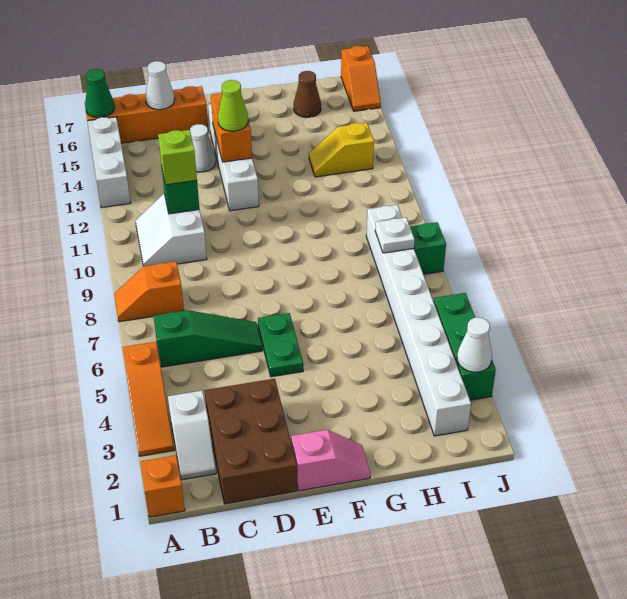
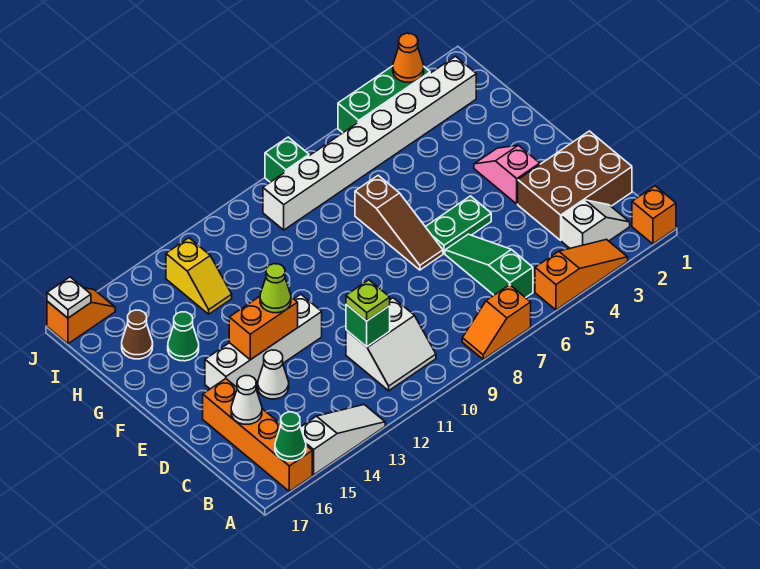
orange 1x2 slope [114,261,184,322] -> orange 1x2 slope turned to [462,285,531,359]
white 1x3 brick [88,117,131,208] -> white 1x3 slope [301,405,385,475]
lime 1x1 brick [158,130,197,185] -> lime 1x1 plate [346,280,390,321]
pink 1x2 slope [291,430,370,491] -> pink 1x2 slope moved to [474,145,540,204]
none -> brown 1x3 slope [355,175,443,270]
none -> green 1x1 cone [168,312,199,361]
white 1x1 plate [375,218,415,253] -> white 1x1 plate moved to [47,277,91,318]
white 1x1 cone [457,317,492,372] -> orange 1x1 cone [393,33,424,82]

